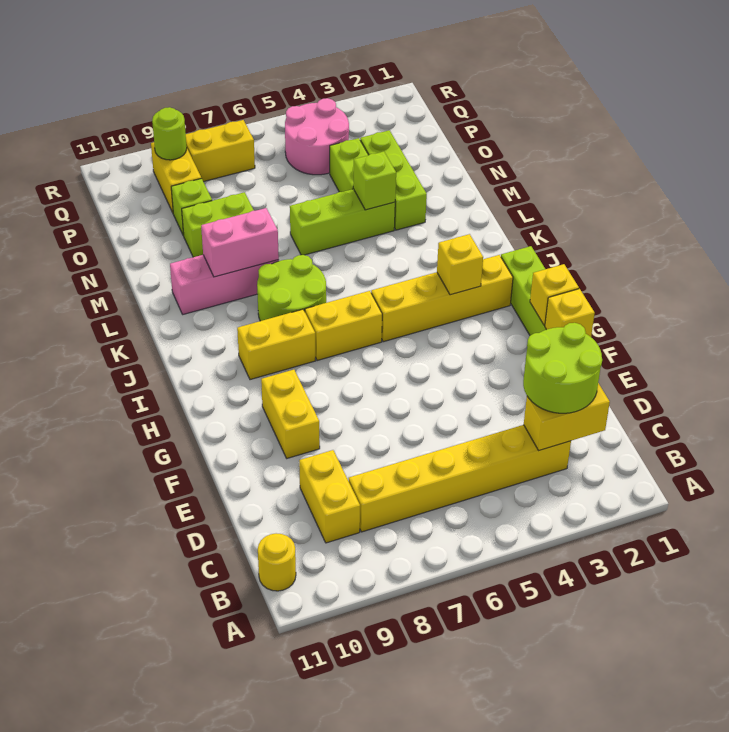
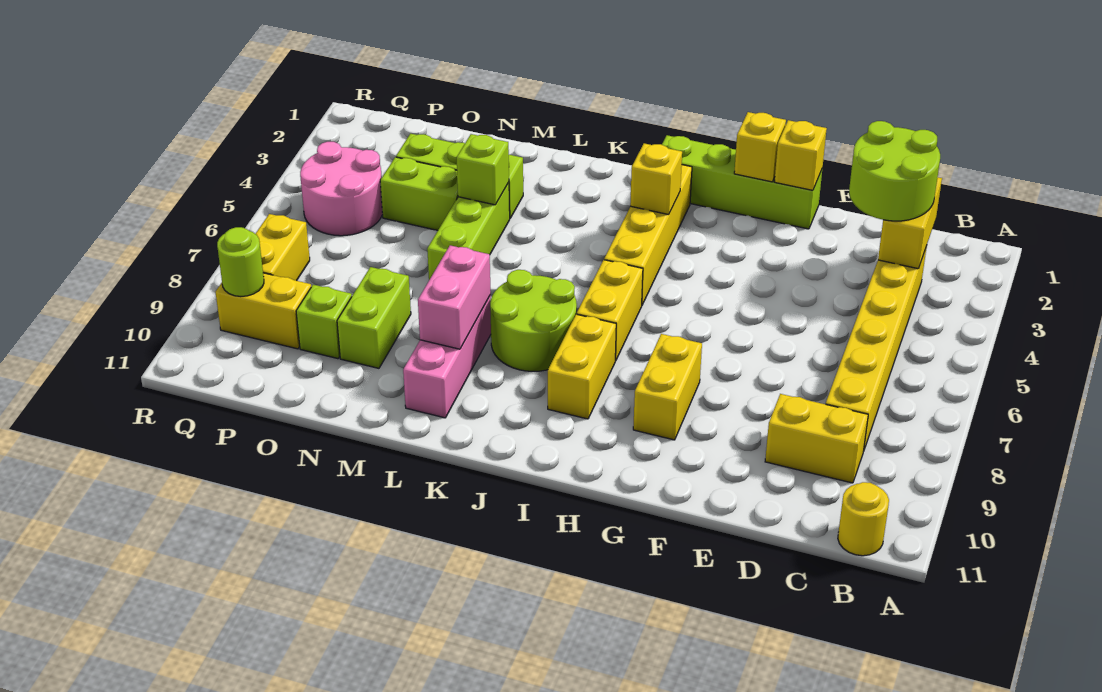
yellow 1x2 brick [261,370,320,458] -> yellow 1x2 brick turned to [633,334,702,440]

